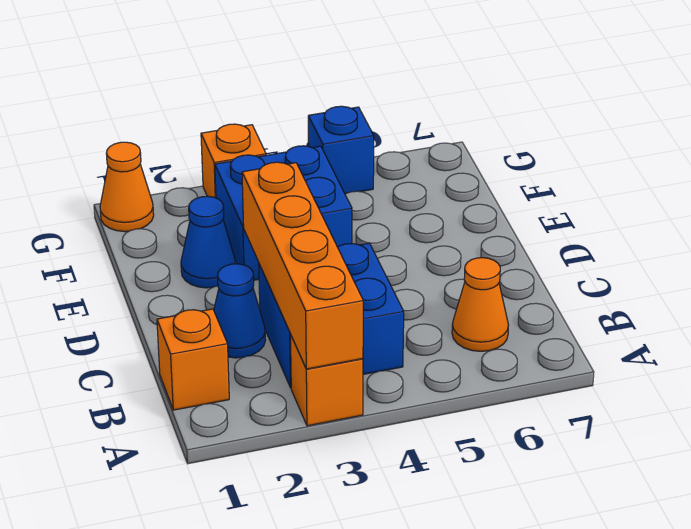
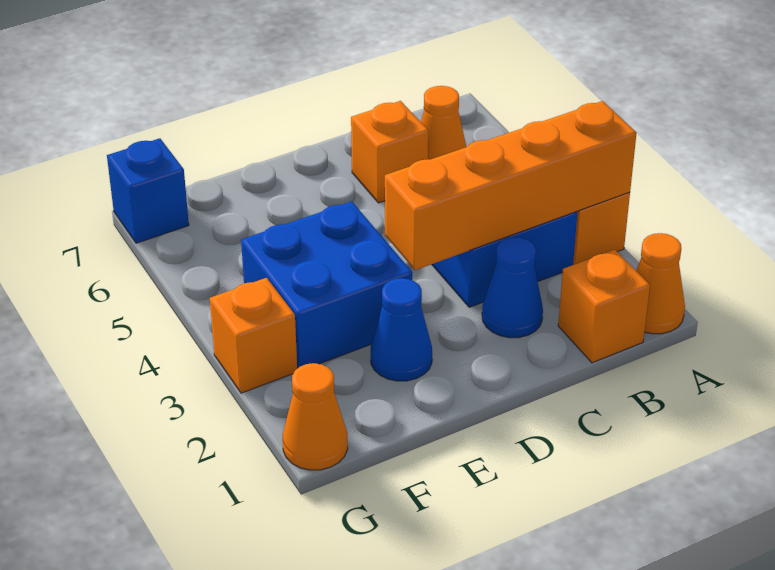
none -> orange 1x1 cone [636,233,685,334]
none -> orange 1x1 brick [351,101,428,203]
blue 1x1 brick [308,106,374,194] -> blue 1x1 brick moved to [107,138,189,243]

